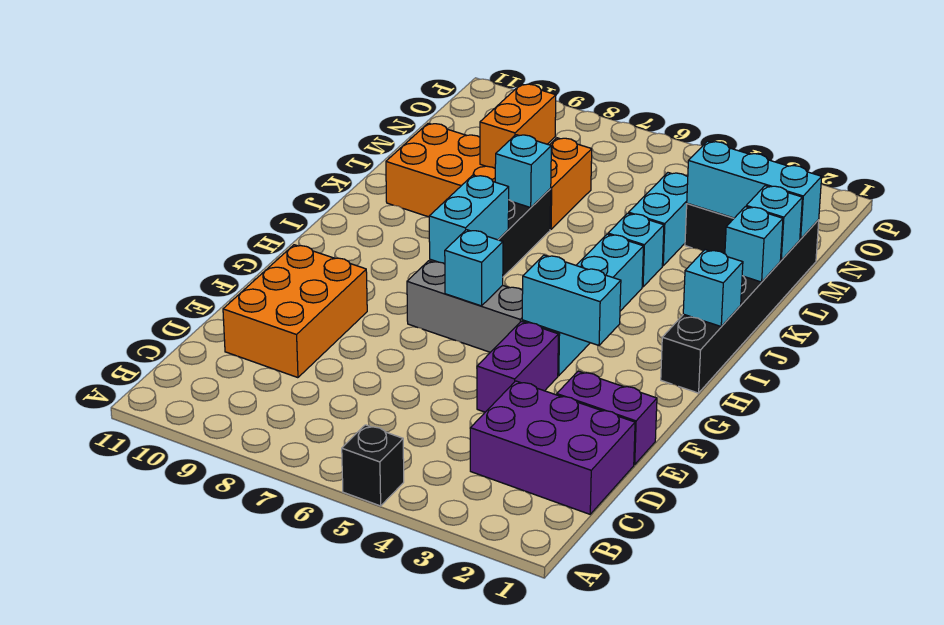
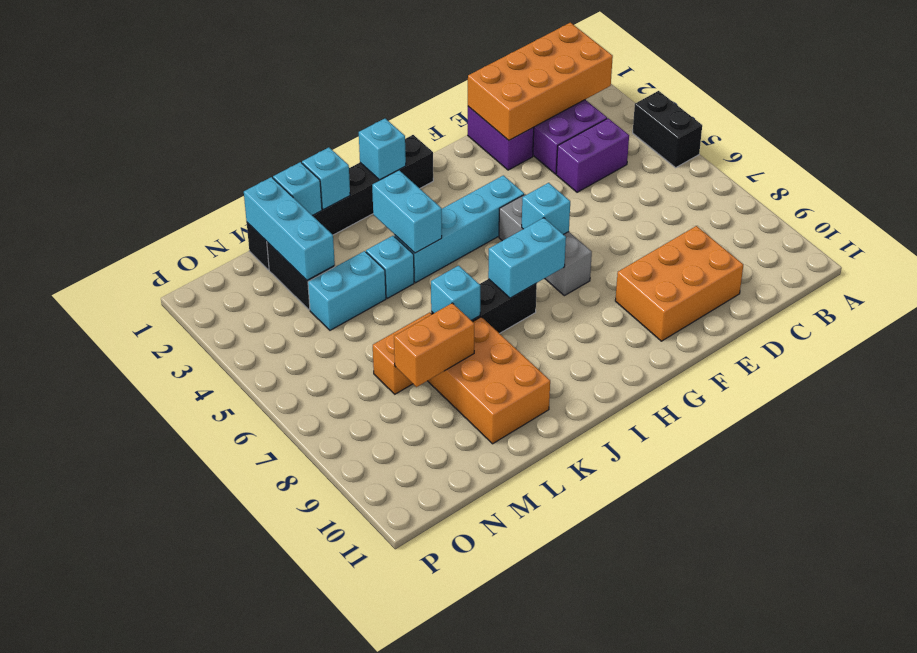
black 1x1 brick [342,425,404,506] -> black 1x2 brick [633,91,702,168]
none -> orange 2x4 brick [468,23,613,140]
purple 1x2 brick [477,321,558,412] -> purple 1x2 brick moved to [556,118,629,192]
cyan 1x2 brick [522,255,621,345] -> cyan 1x2 brick moved to [372,170,442,253]

